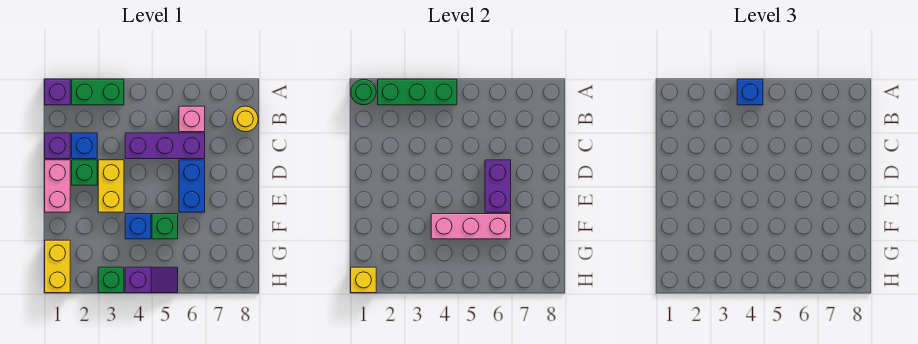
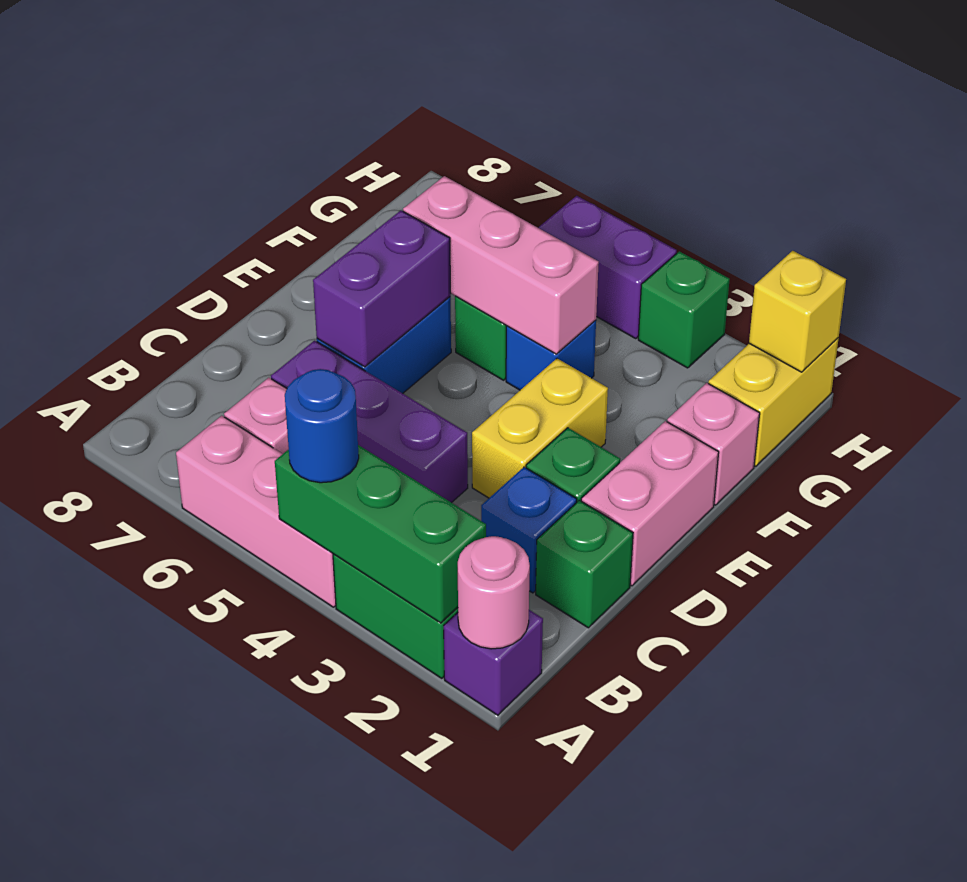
green 1x1 round brick [351,79,376,105] -> pink 1x1 round brick [458,536,530,649]
none -> pink 1x3 brick [176,416,336,607]
blue 1x1 brick [737,79,763,105] -> blue 1x1 round brick [285,369,359,483]
yellow 1x1 round brick [233,106,258,132] -> none
purple 1x1 brick [45,133,70,159] -> green 1x1 brick [536,500,633,628]
none -> pink 1x1 brick [667,383,760,505]
purple 1x2 slope [125,267,178,293] -> purple 1x2 brick [539,196,677,338]

